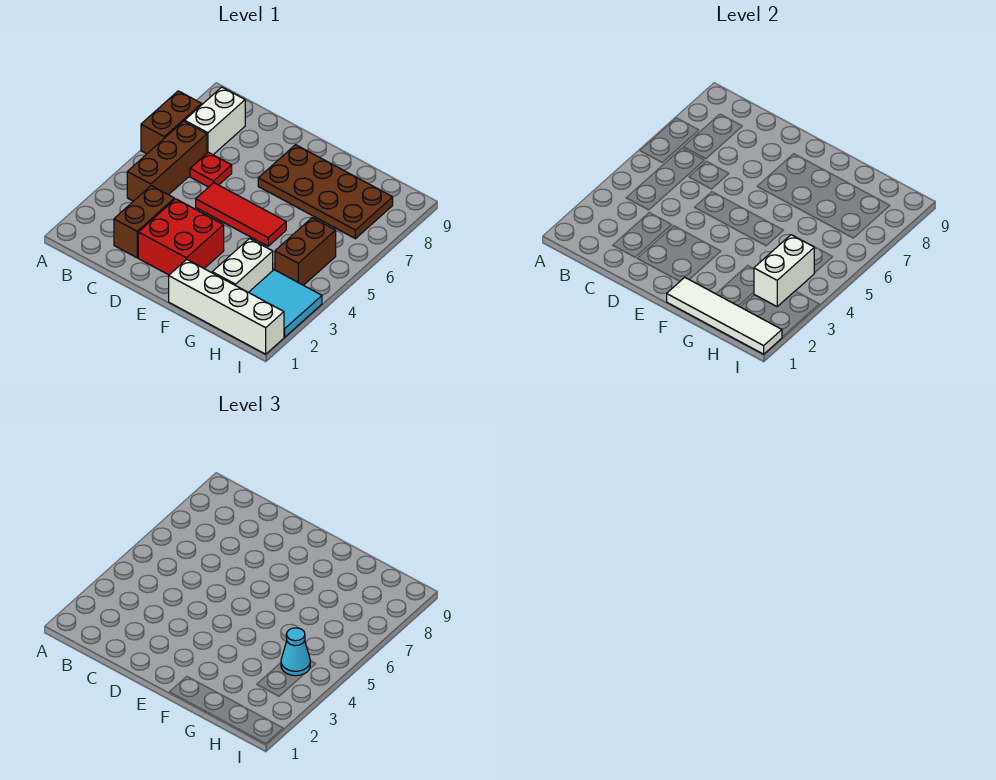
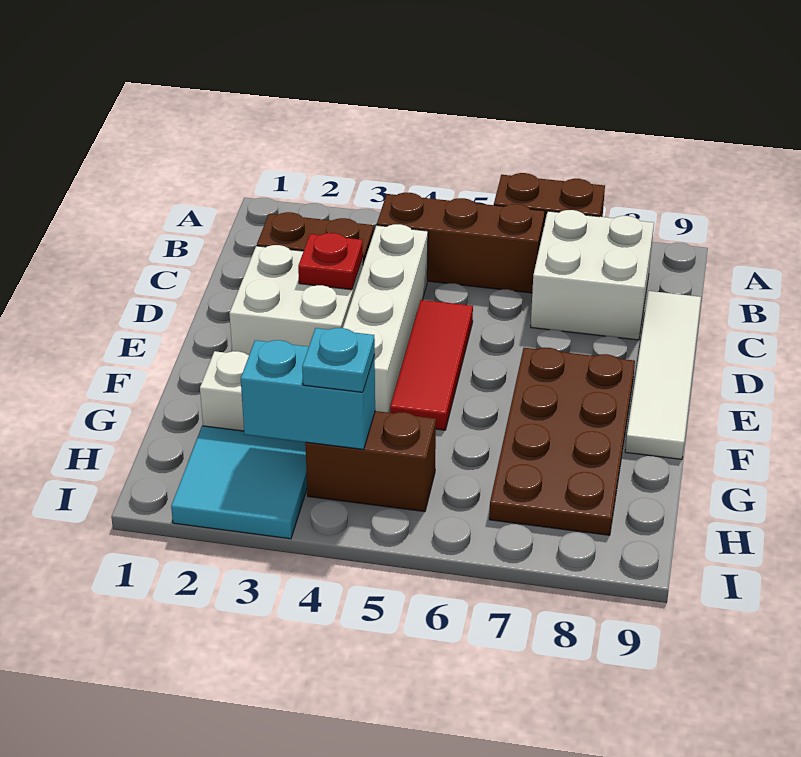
white 1x2 brick [185,87,245,155] -> white 2x2 brick [531,210,654,340]
red 1x1 plate [190,152,232,187] -> red 1x1 plate moved to [298,233,363,290]
red 2x2 brick [138,199,224,275] -> white 2x2 brick [229,245,363,355]
white 1x4 brick [169,259,284,354] -> white 1x4 brick moved to [343,224,428,413]
white 1x4 tile [667,277,782,354] -> white 1x4 tile moved to [625,291,701,459]
white 1x2 brick [754,235,814,306] -> cyan 1x2 brick [241,340,375,449]
cyan 1x1 cone [281,628,310,676] -> cyan 1x1 plate [302,328,375,392]

